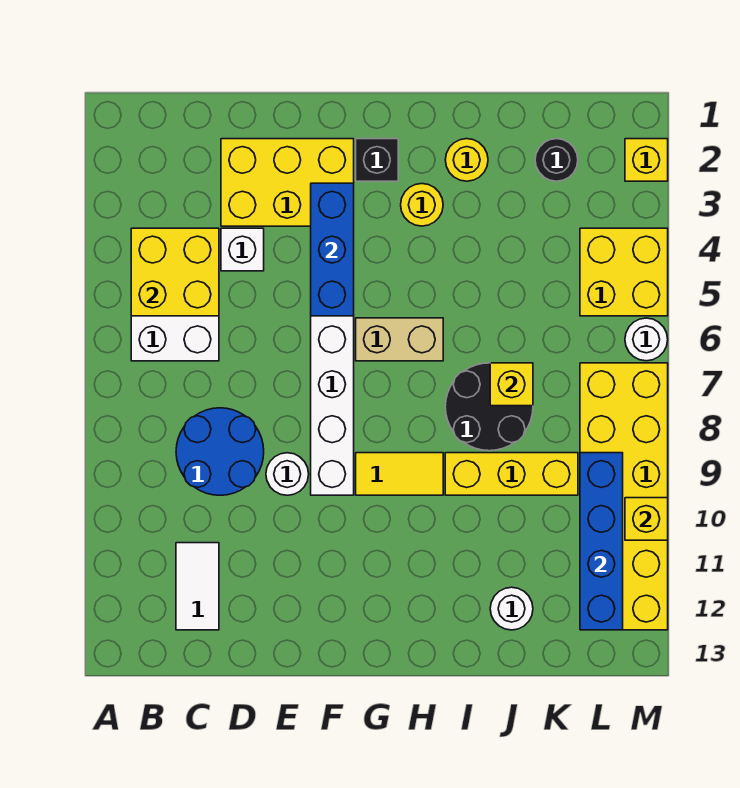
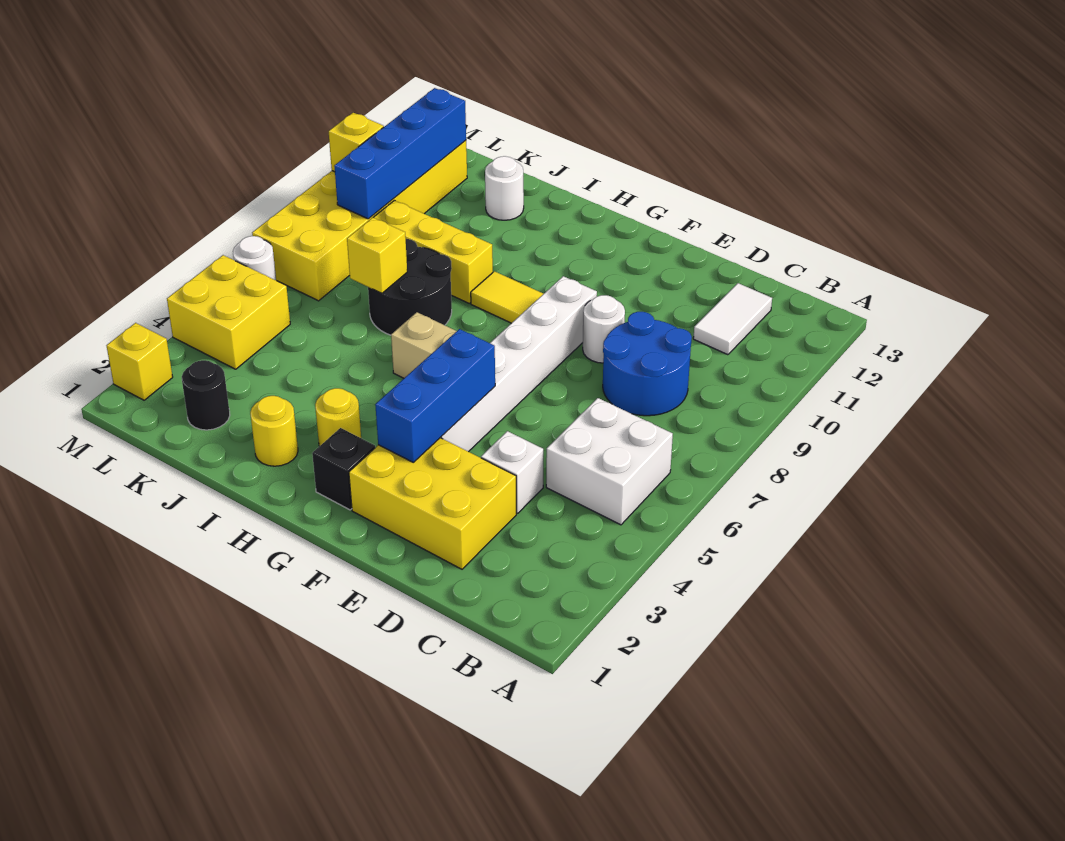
yellow 2x2 brick [131,228,219,316] -> none

